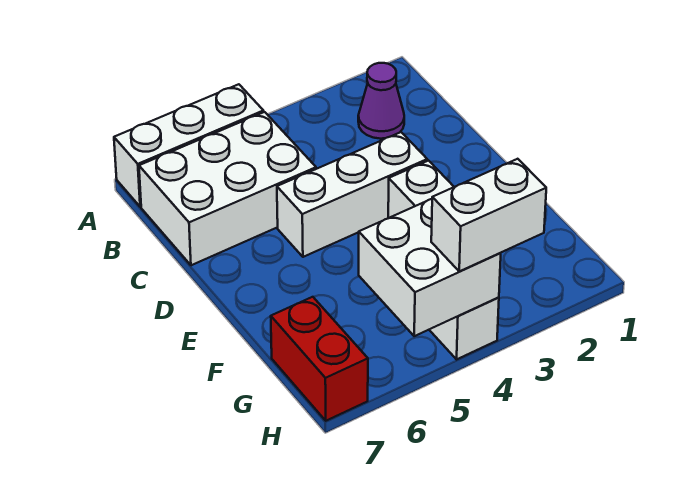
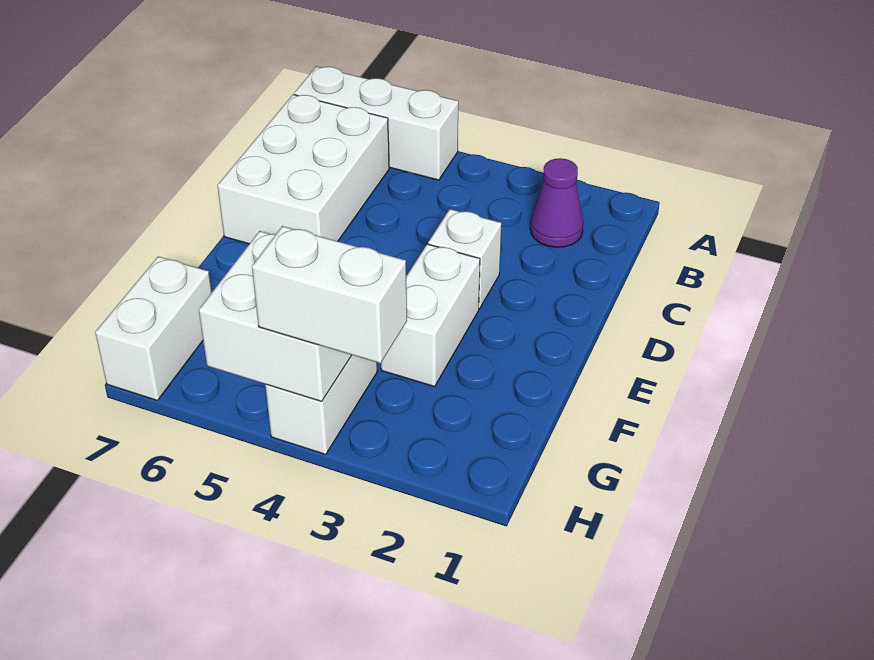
white 2x3 brick [139,112,316,265] -> white 2x3 brick turned to [217,94,389,244]
white 1x3 brick [277,132,427,257] -> white 1x1 brick [428,209,501,309]
red 1x2 brick [271,297,368,421] -> white 1x2 brick [95,256,212,401]

